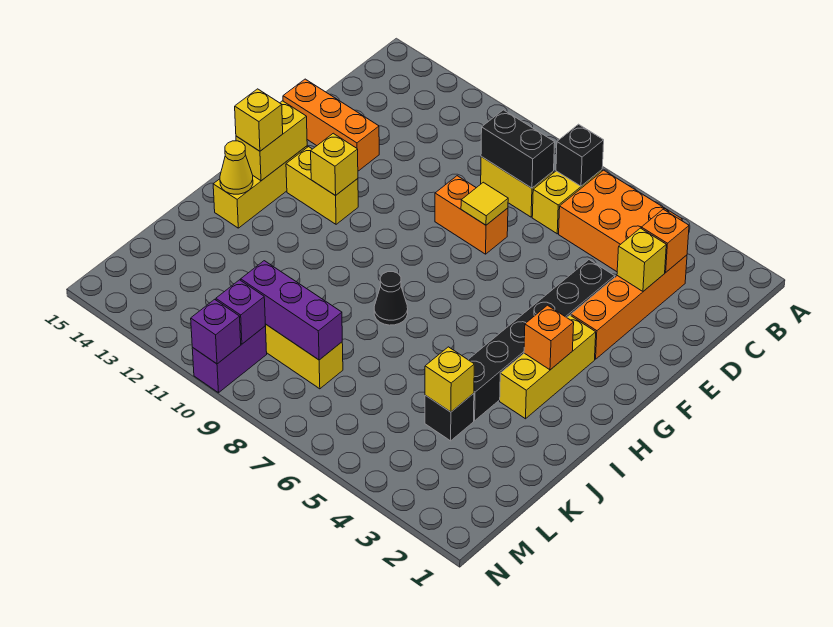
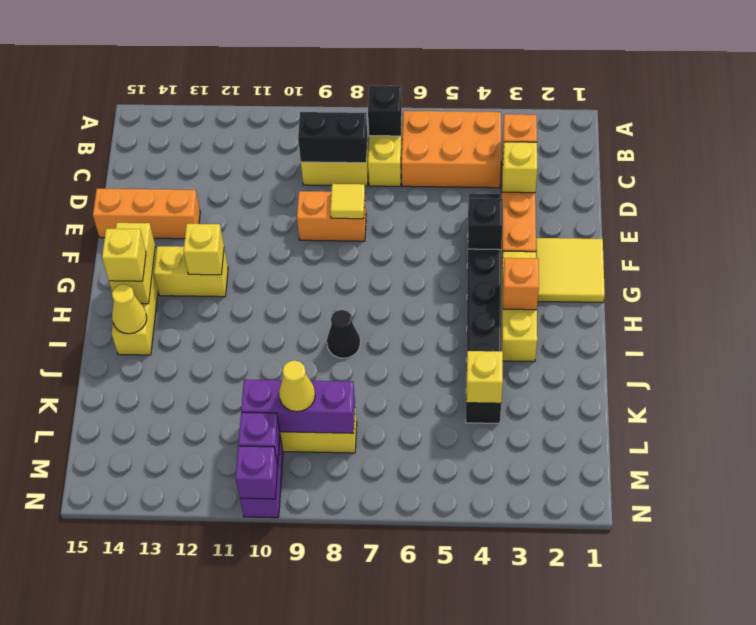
none -> yellow 2x2 tile [536,238,605,303]
none -> black 1x1 brick [468,198,503,250]
none -> yellow 1x1 cone [279,360,315,412]

